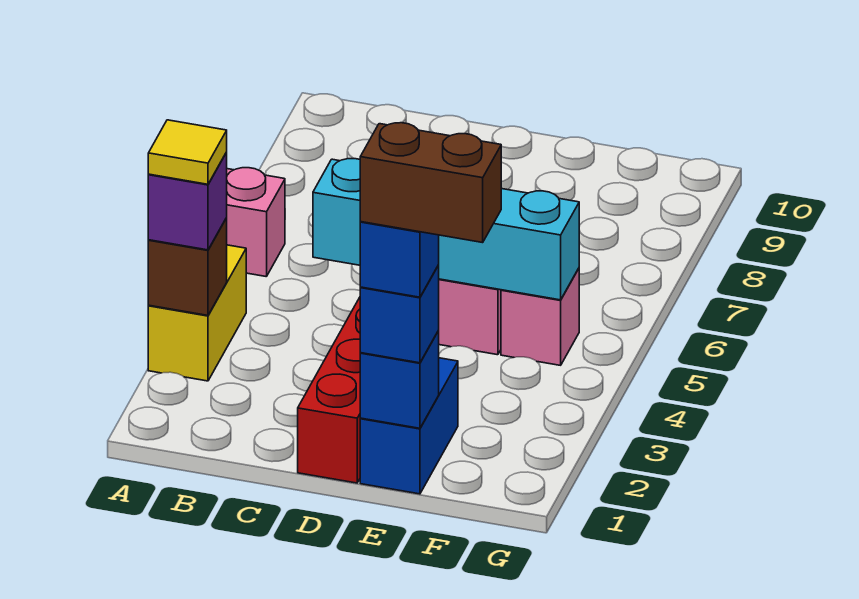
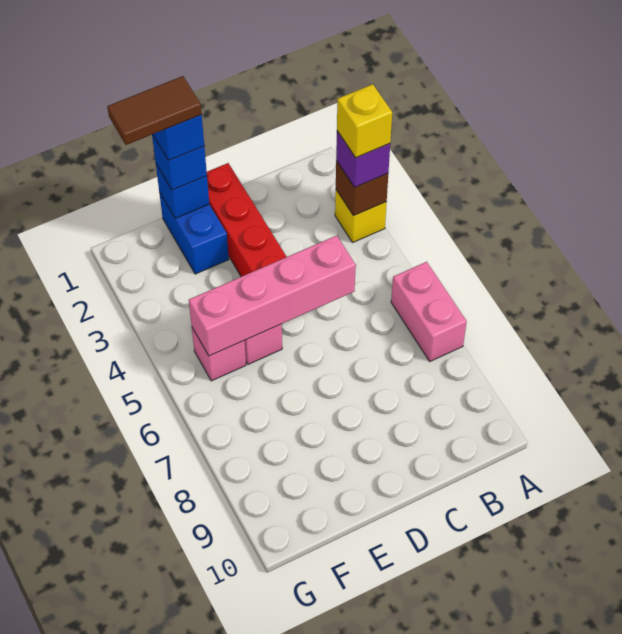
yellow 1x2 brick [148,245,246,381] -> yellow 1x1 brick [335,190,387,243]
yellow 1x1 tile [148,120,227,184] -> yellow 1x1 brick [337,84,392,158]
pink 1x1 brick [226,168,285,277] -> pink 1x2 brick [391,262,467,361]
cyan 1x4 brick [313,159,579,300] -> pink 1x4 brick [189,235,356,356]
brown 1x2 brick [360,123,501,243] -> brown 1x2 tile [107,76,202,145]

